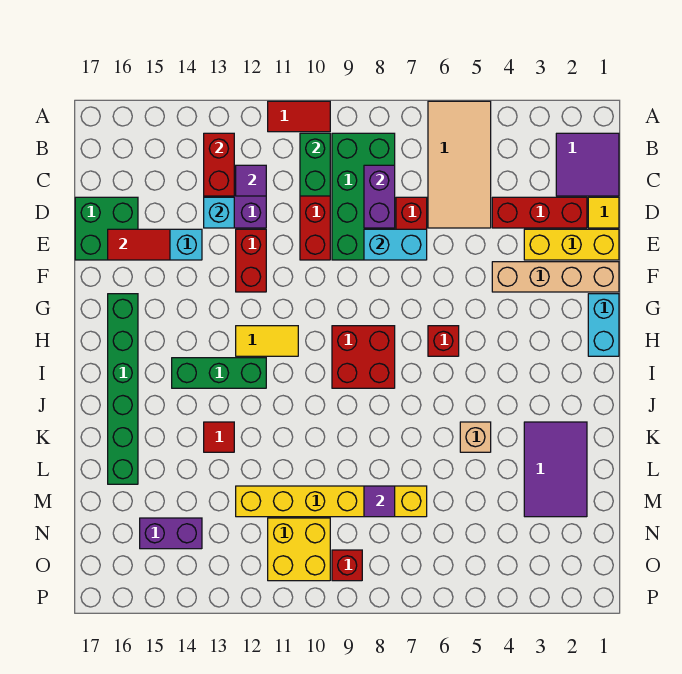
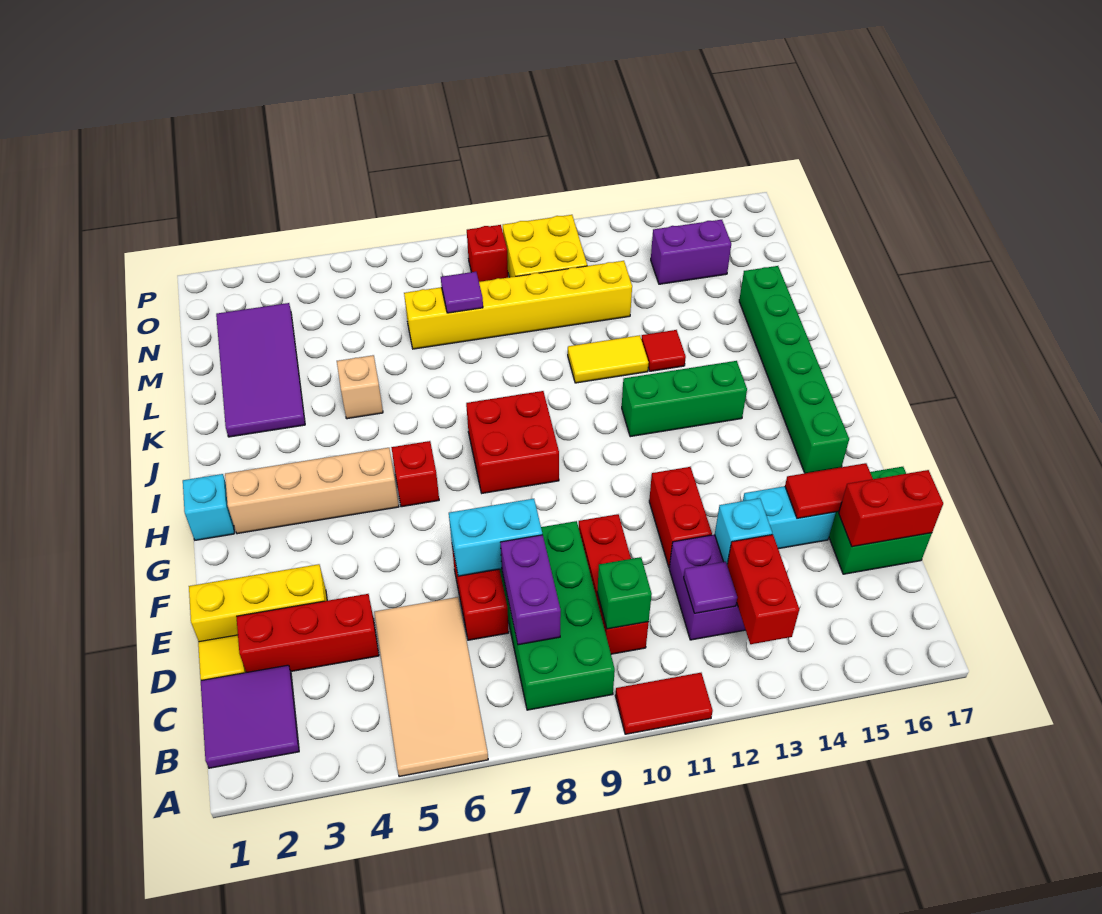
green 1x2 brick [300,133,330,196] -> green 1x1 brick [597,557,652,629]
none -> red 1x2 brick [839,470,943,547]
tan 1x4 brick [492,262,619,292] -> tan 1x4 brick moved to [225,448,399,534]
cyan 1x2 brick [588,294,619,356] -> cyan 1x1 brick [183,474,234,540]
yellow 1x2 tile [236,326,298,356] -> yellow 1x2 tile moved to [568,335,649,383]
purple 2x3 tile [524,422,587,517] -> purple 2x4 tile [216,303,305,437]

